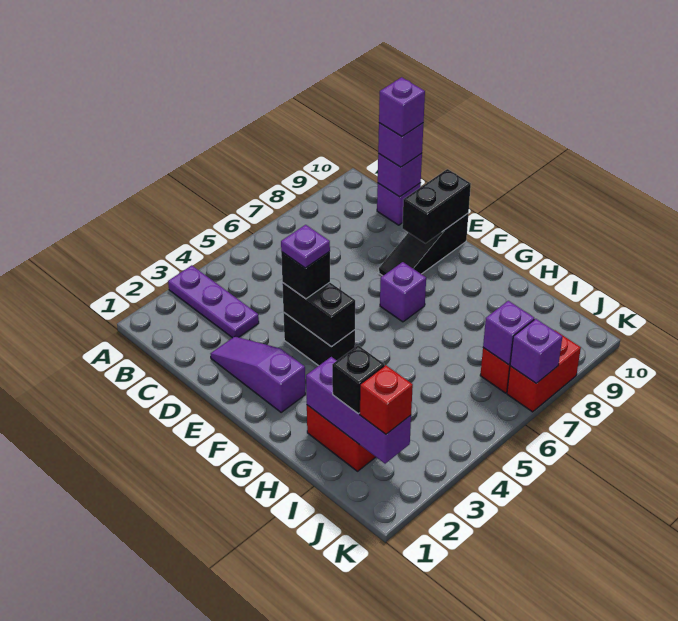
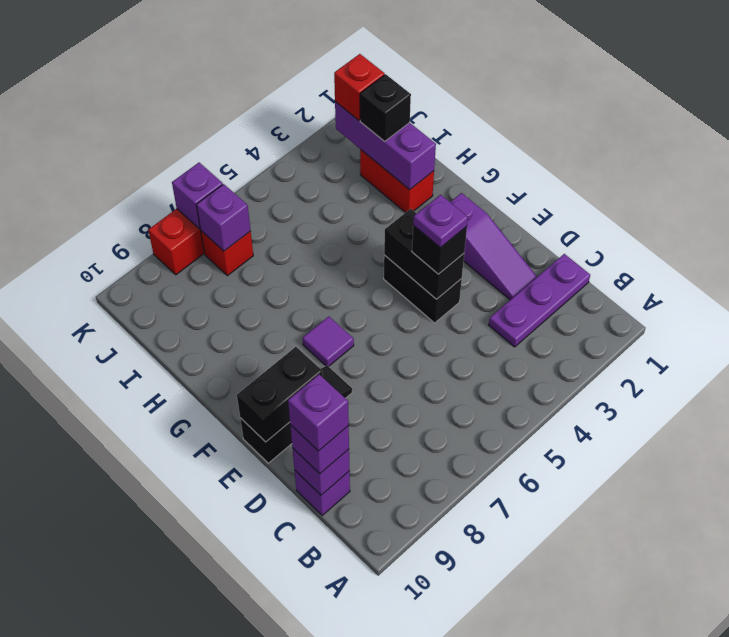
purple 1x3 plate [168,265,259,338] -> purple 1x3 plate turned to [489,254,590,347]
purple 1x1 brick [380,262,426,322] -> purple 1x1 tile [303,316,354,367]

